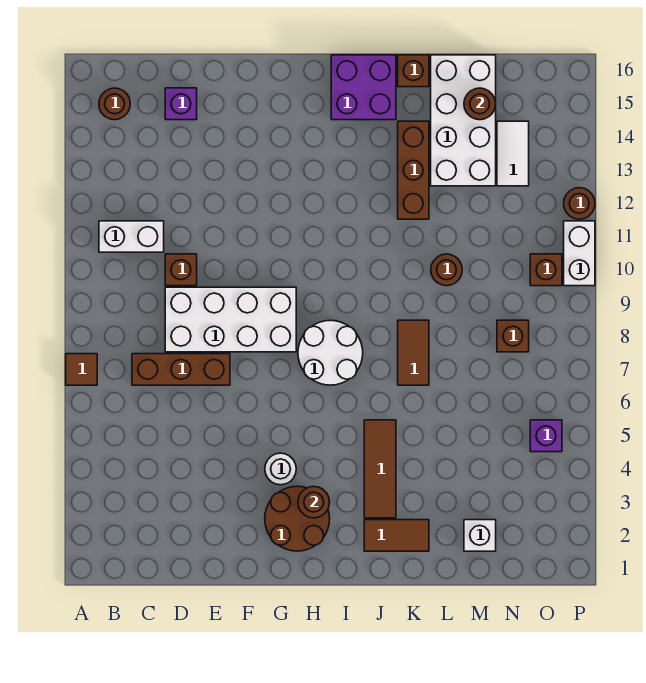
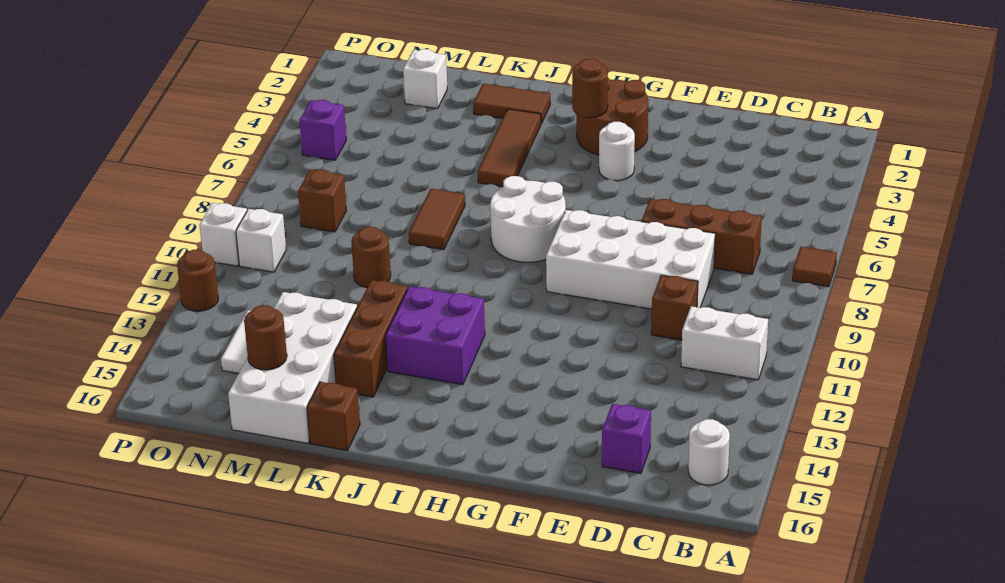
brown 1x1 round brick [99,88,130,120] -> white 1x1 round brick [688,419,730,485]
purple 2x2 brick [331,55,396,120] -> purple 2x2 brick moved to [385,286,485,385]
brown 1x1 brick [530,254,562,286] -> white 1x1 brick [236,209,286,272]
white 1x2 brick [564,221,595,286] -> white 1x1 brick [200,203,247,266]

